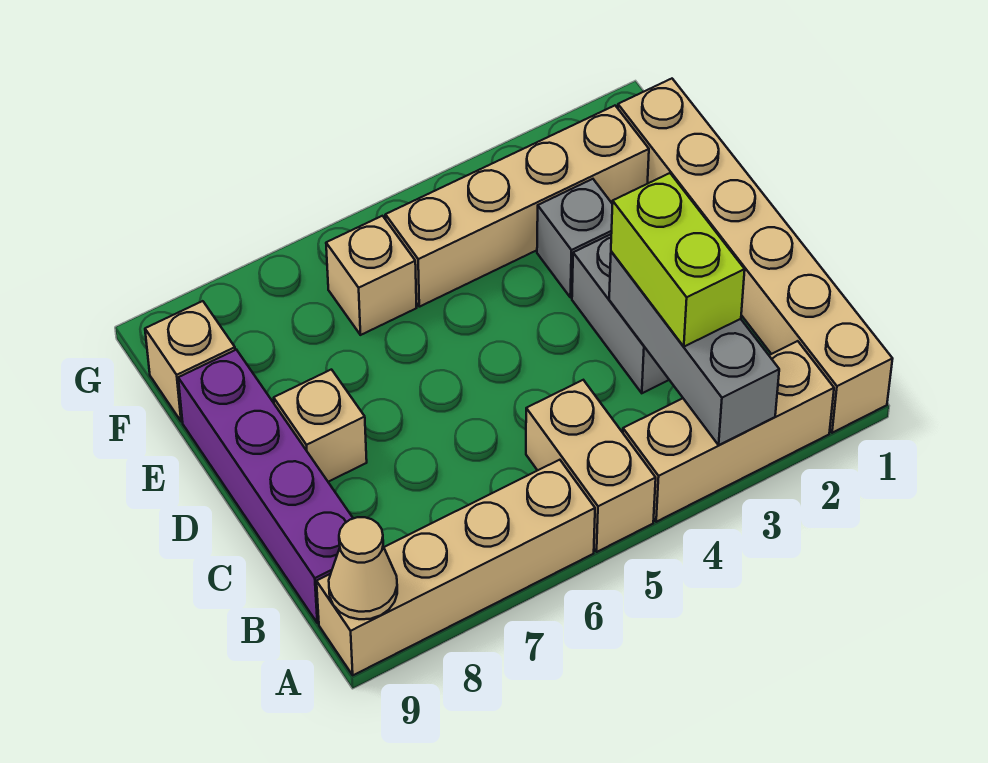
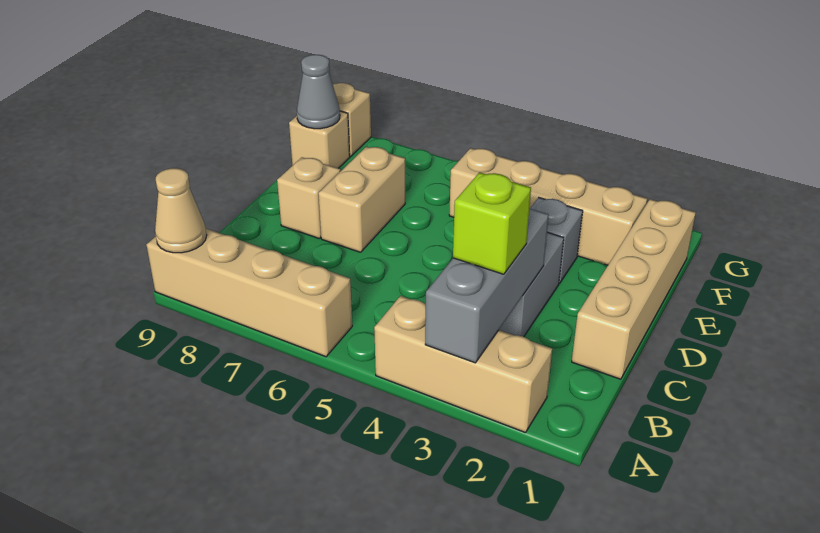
tan 1x6 brick [618,79,892,433] -> tan 1x4 brick [572,199,696,379]
tan 1x2 brick [526,380,656,552] -> tan 1x2 brick moved to [318,147,405,252]
lime 1x2 brick [611,173,745,347] -> lime 1x1 brick [453,172,531,274]
purple 1x4 brick [178,350,353,623] -> none
tan 1x1 brick [326,216,416,335] -> tan 1x1 brick moved to [333,83,371,156]
none -> grey 1x1 cone [297,55,340,129]

